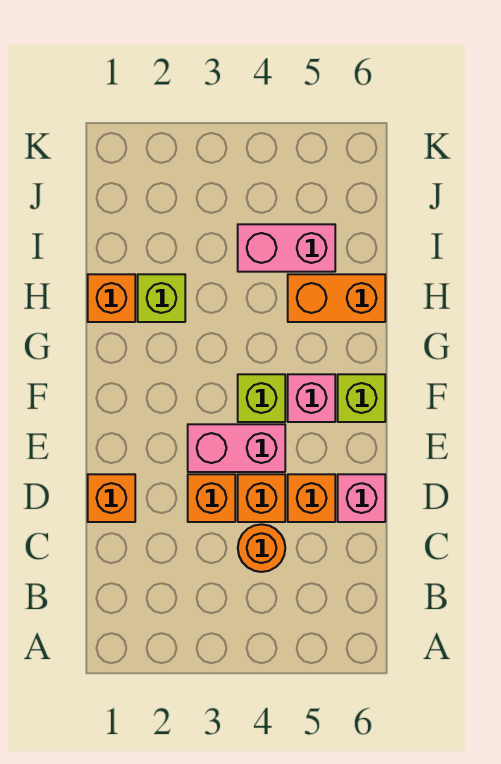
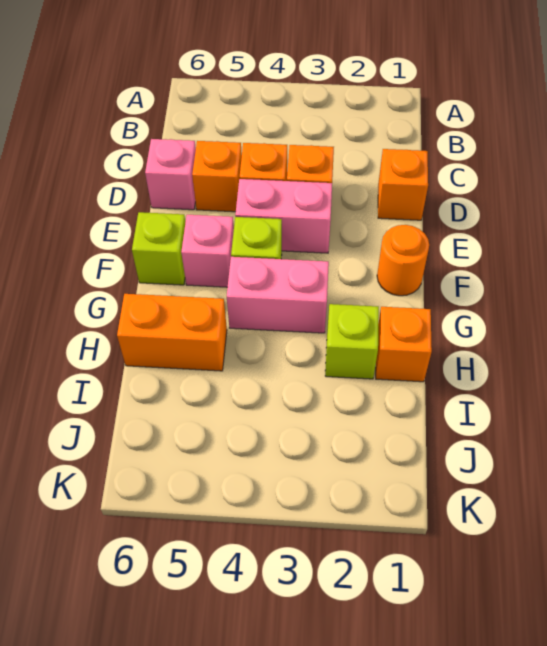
orange 1x1 round brick [238,524,285,572] -> orange 1x1 round brick moved to [377,225,429,296]
pink 1x2 brick [238,224,335,272] -> pink 1x2 brick moved to [227,257,329,333]

